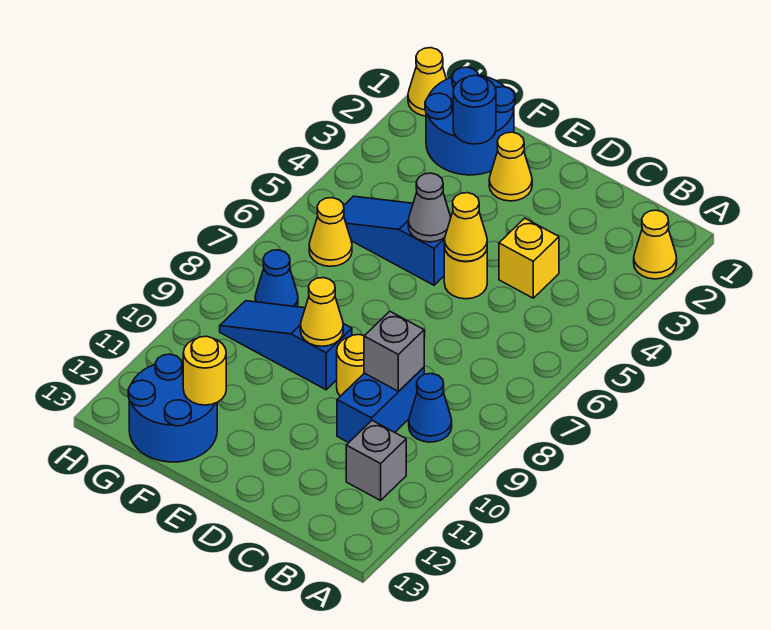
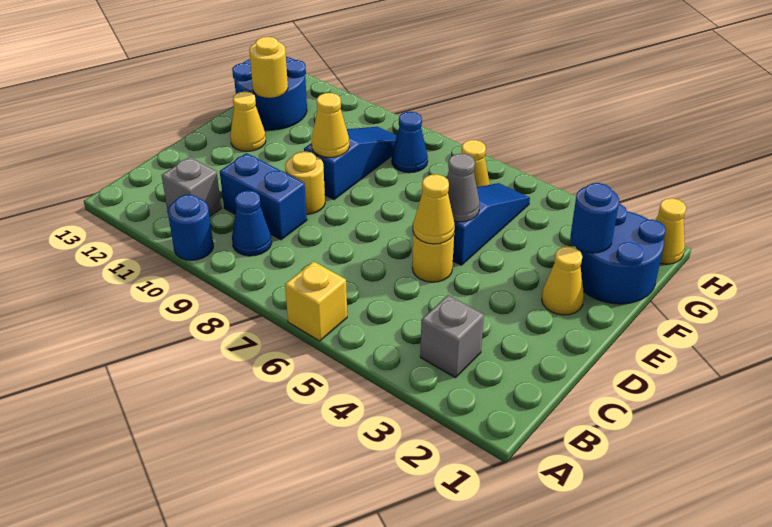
yellow 1x1 cone [634,210,677,279] -> yellow 1x1 cone moved to [230,92,266,151]
none -> blue 1x1 round brick [168,195,213,260]
yellow 1x1 brick [499,218,559,298] -> yellow 1x1 brick moved to [285,261,347,341]
grey 1x1 brick [364,311,424,391] -> grey 1x1 brick moved to [420,295,484,378]

